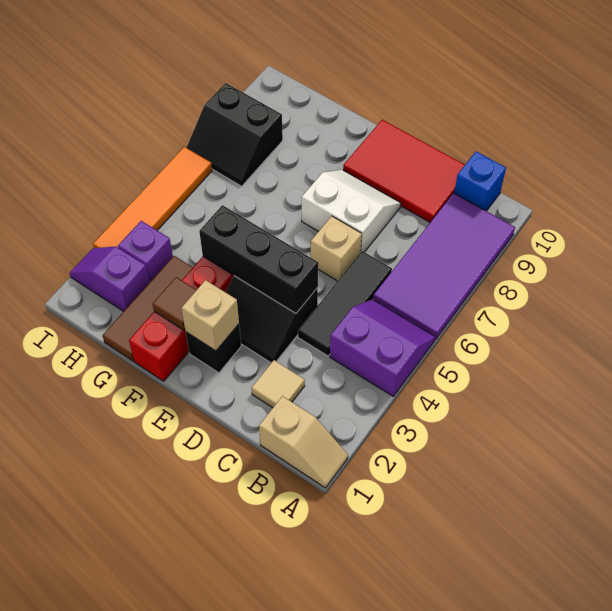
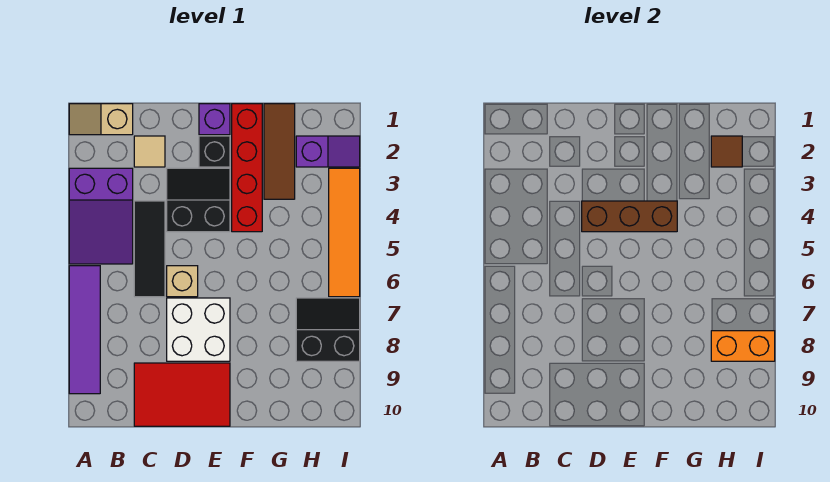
purple 2x2 slope [330,299,435,396] -> purple 2x3 slope [69,168,133,264]
purple 2x4 tile [373,193,515,339] -> purple 1x4 tile [69,266,100,394]
blue 1x1 brick [454,152,506,211] -> none
black 1x3 brick [199,205,318,313] -> brown 1x3 brick [582,201,677,232]
white 2x2 slope [302,170,401,253] -> white 2x2 brick [167,298,230,361]
tan 1x1 brick [181,280,239,351] -> none
brown 1x1 tile [153,277,196,330] -> brown 1x1 tile moved to [711,136,742,167]
purple 1x1 brick [118,221,173,283] -> purple 1x1 brick moved to [199,104,230,135]
none -> orange 1x2 brick [711,331,775,361]

